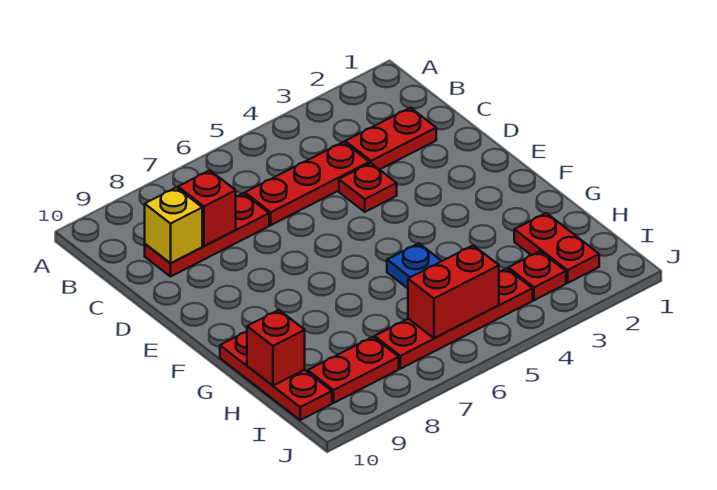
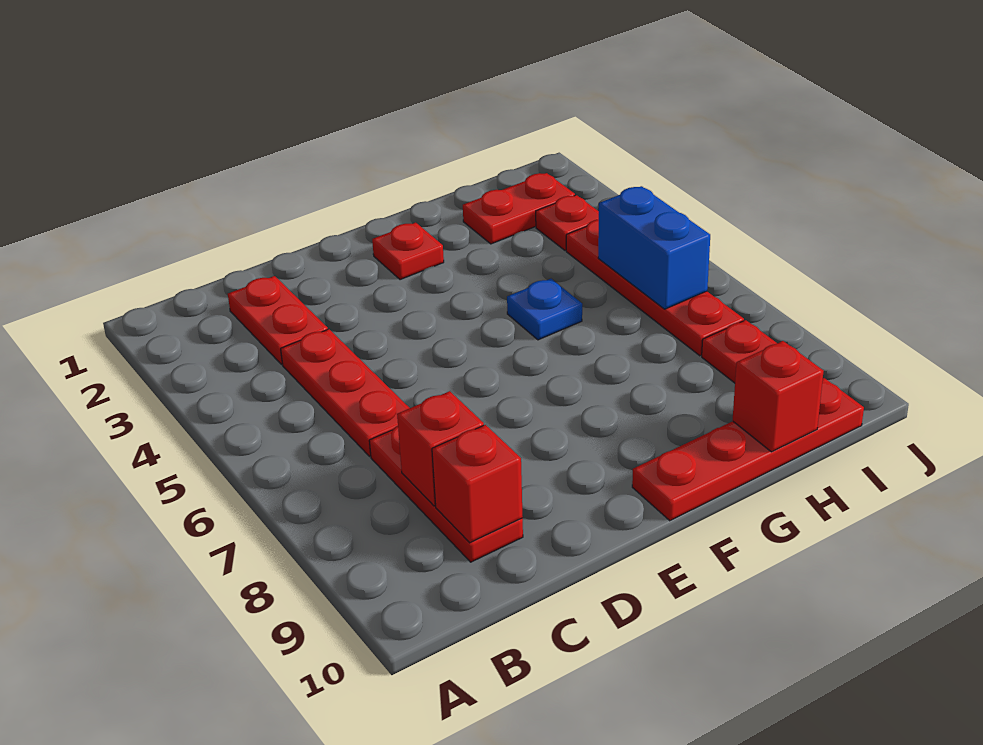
yellow 1x1 brick [145,187,202,263] -> red 1x1 brick [432,425,523,543]
red 1x1 plate [339,163,397,212] -> red 1x1 plate moved to [372,223,444,280]
red 1x3 plate [220,332,332,420] -> red 1x4 plate [632,378,864,521]
red 1x2 brick [408,245,499,338] -> blue 1x2 brick [598,186,710,309]

